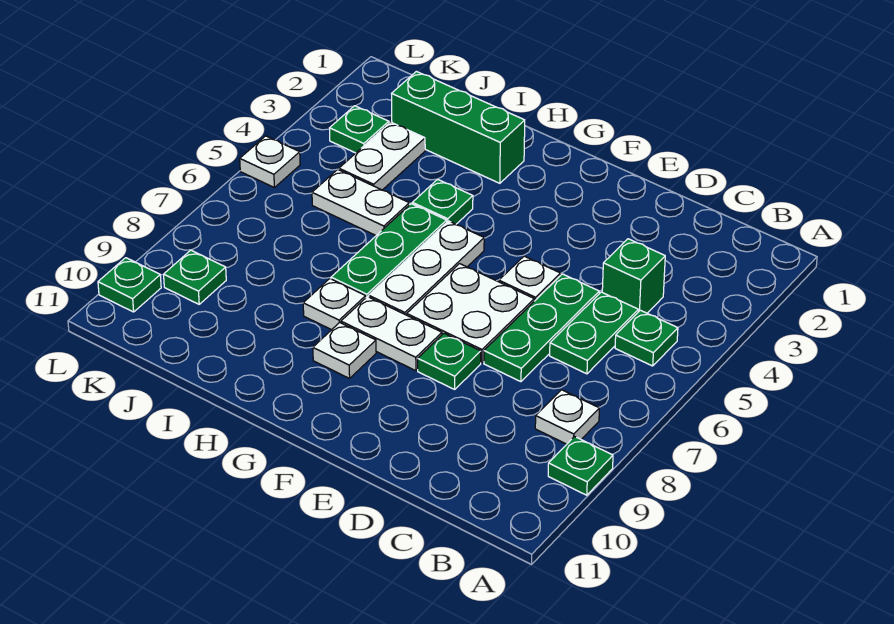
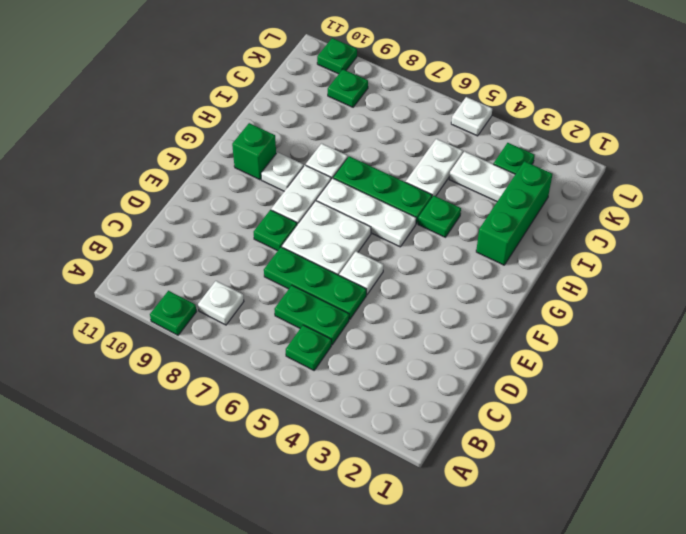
green 1x1 brick [602,239,665,313] -> green 1x1 brick moved to [232,123,276,180]

